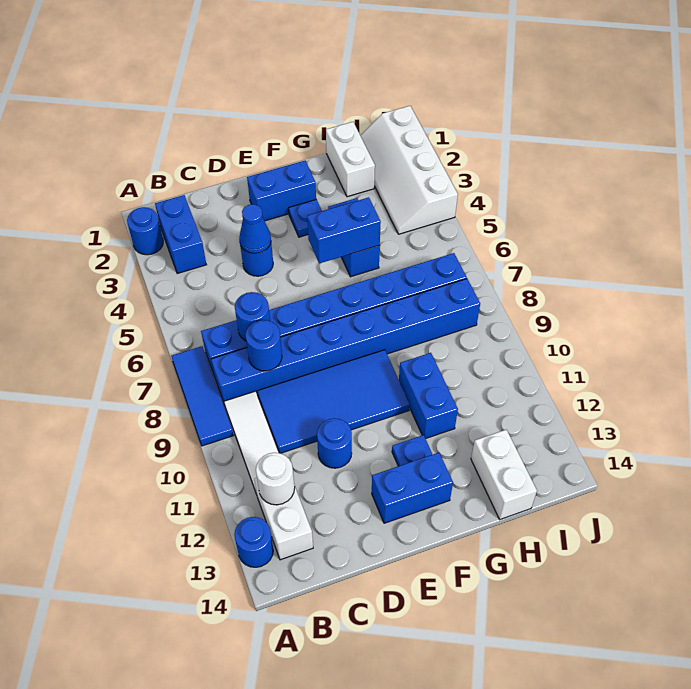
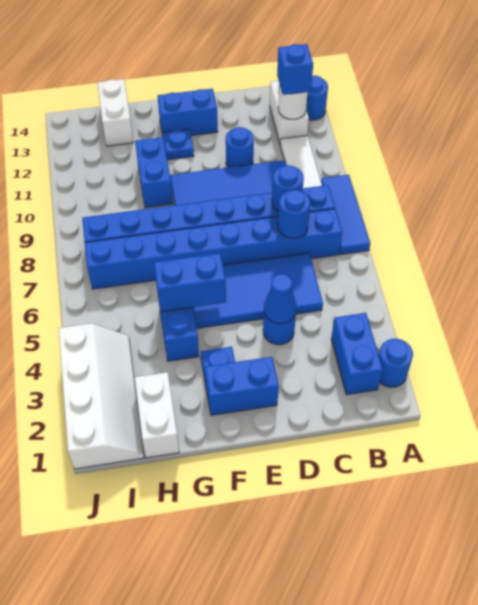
none -> blue 1x1 brick [277,44,313,95]
none -> blue 2x4 tile [193,253,323,329]

